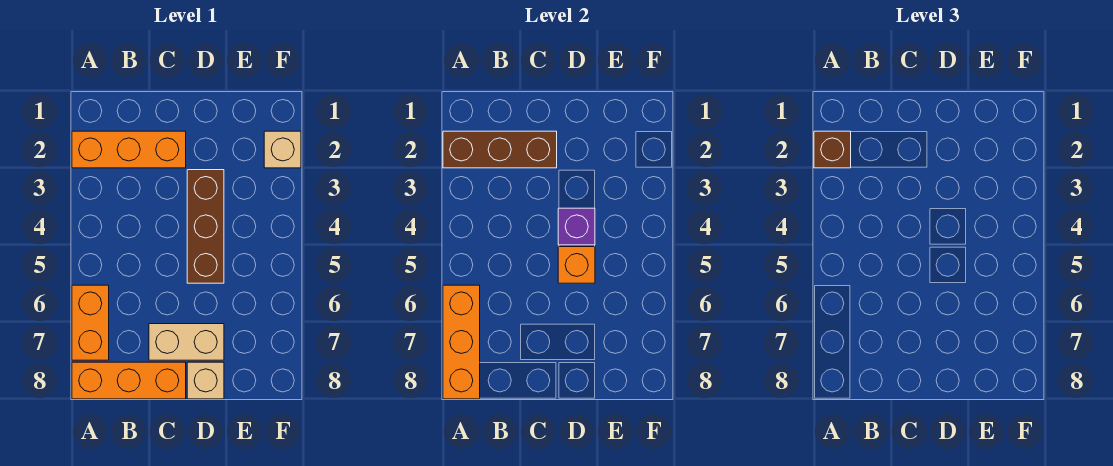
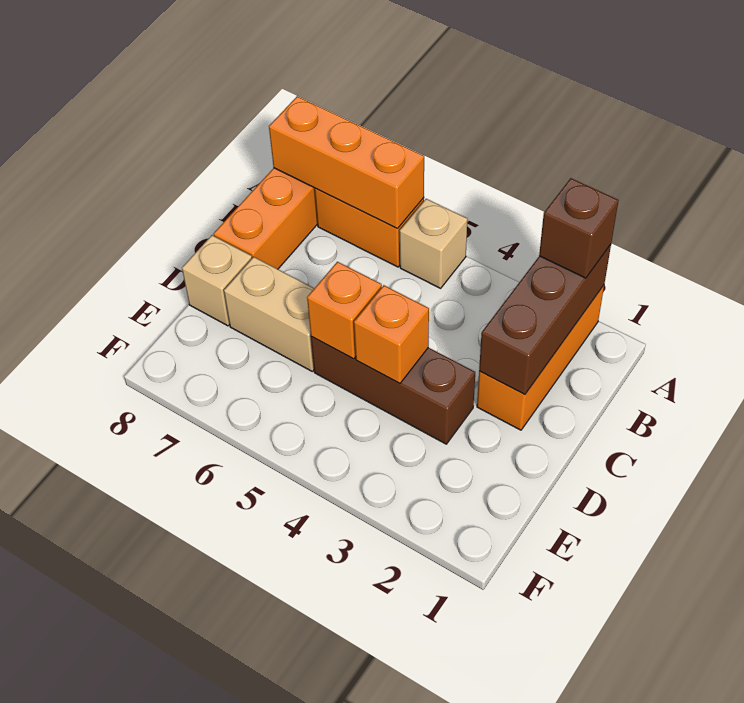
tan 1x2 brick [149,324,224,360] -> tan 1x2 brick turned to [224,257,314,371]
purple 1x1 brick [558,208,595,245] -> orange 1x1 brick [354,285,429,383]
tan 1x1 brick [264,131,301,168] -> tan 1x1 brick moved to [400,199,467,288]

